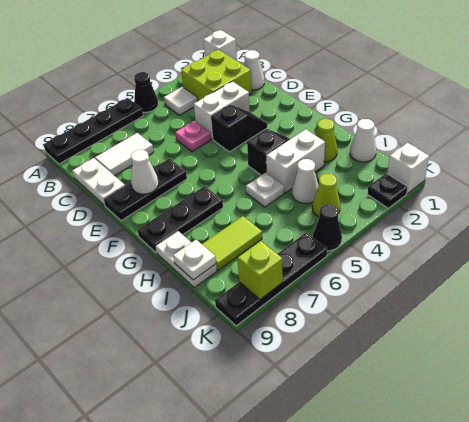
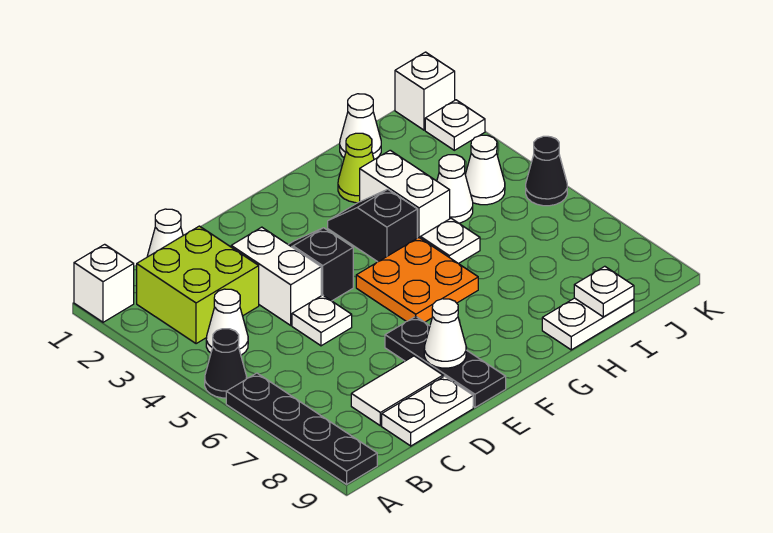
white 1x1 tile [164,87,197,115] -> white 1x1 cone [206,289,248,355]
white 1x2 tile [95,133,154,176] -> white 1x2 tile turned to [351,356,443,426]
pink 1x1 plate [175,121,211,152] -> white 1x1 plate [292,295,352,346]
none -> orange 2x2 plate [356,238,478,322]
black 1x3 plate [138,186,223,253] -> none
lime 1x2 tile [202,216,262,270] -> none
lime 1x1 cone [312,174,340,217] -> white 1x1 cone [465,135,505,205]
black 1x1 plate [367,173,408,208] -> white 1x1 plate [425,100,485,150]
black 1x4 plate [215,233,327,326] -> none
lime 1x1 brick [238,241,283,299] -> none

